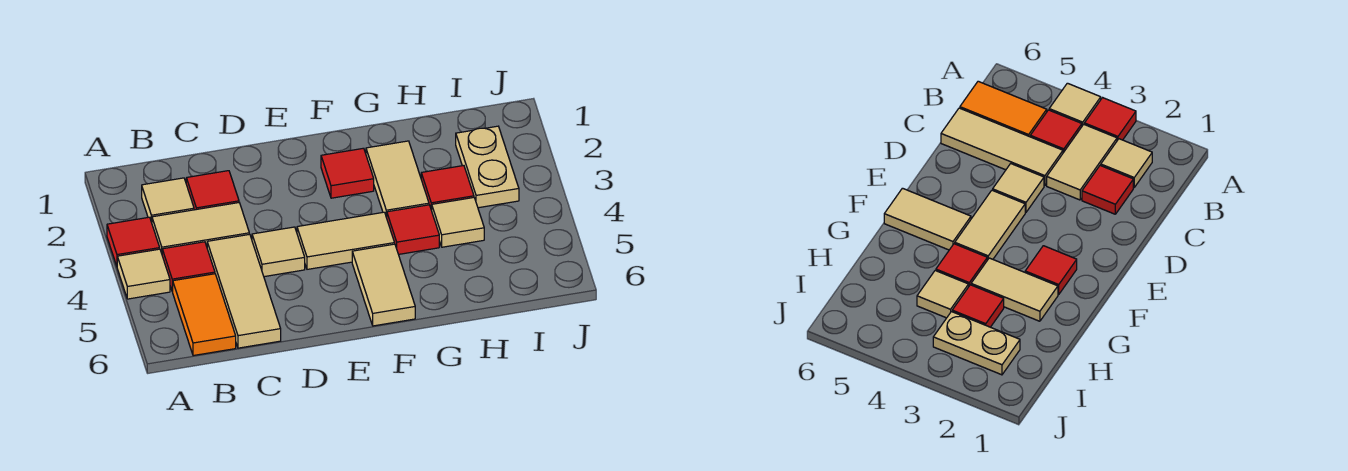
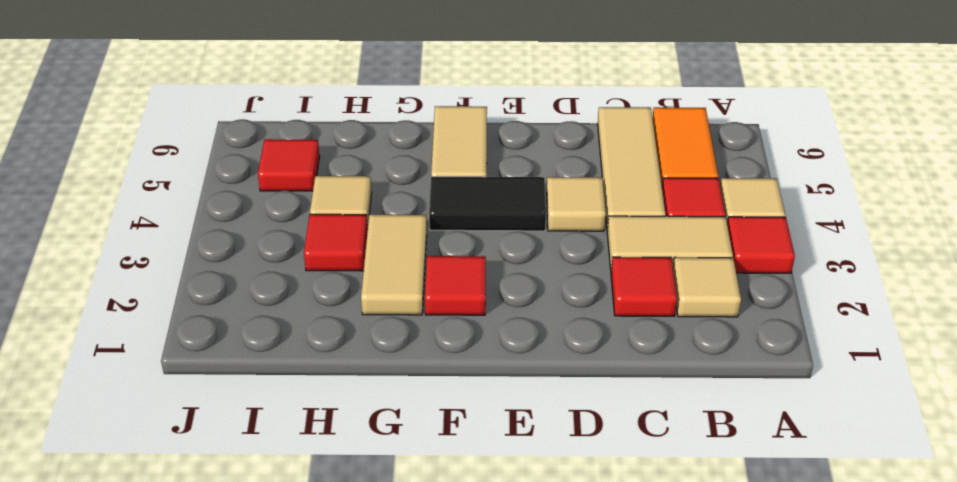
tan 1x2 tile [297,212,395,269] -> black 1x2 tile [429,177,546,231]
red 1x1 tile [387,205,439,254] -> red 1x1 tile moved to [258,139,320,191]
tan 1x2 plate [456,126,519,208] -> none

